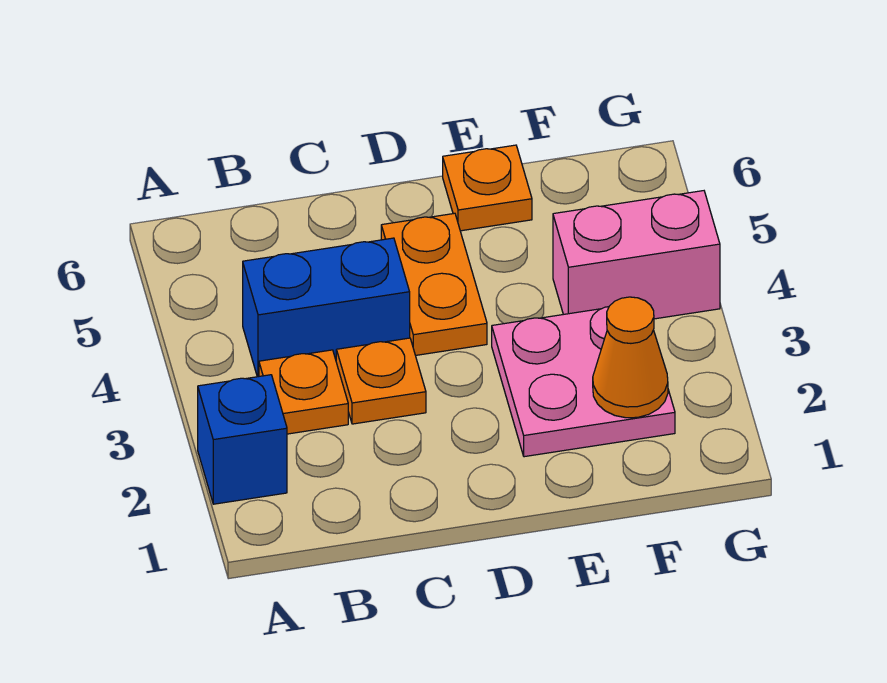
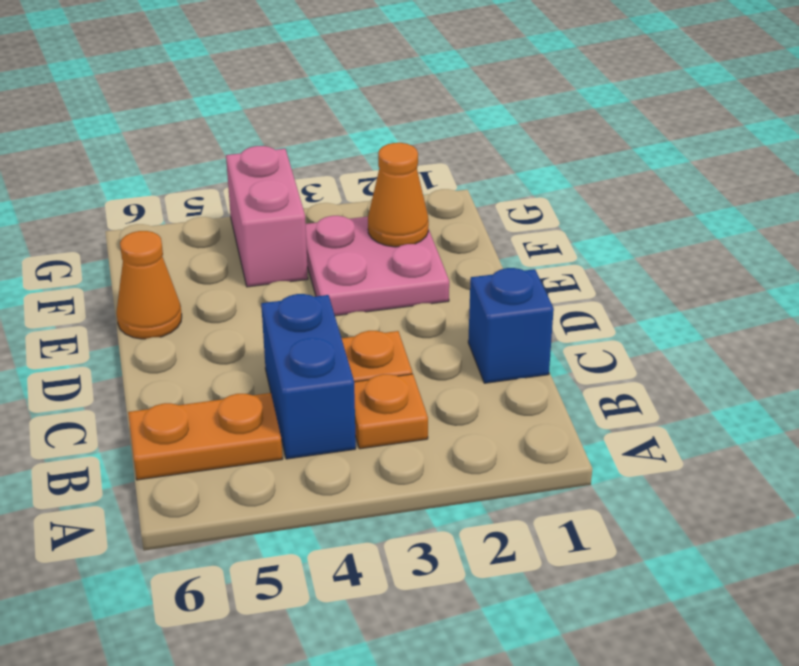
blue 1x1 brick [198,375,287,504] -> blue 1x1 brick moved to [468,268,554,383]
orange 1x2 plate [381,213,487,355] -> orange 1x2 plate moved to [128,393,283,480]
orange 1x1 plate [443,145,532,231] -> orange 1x1 cone [116,231,182,339]

